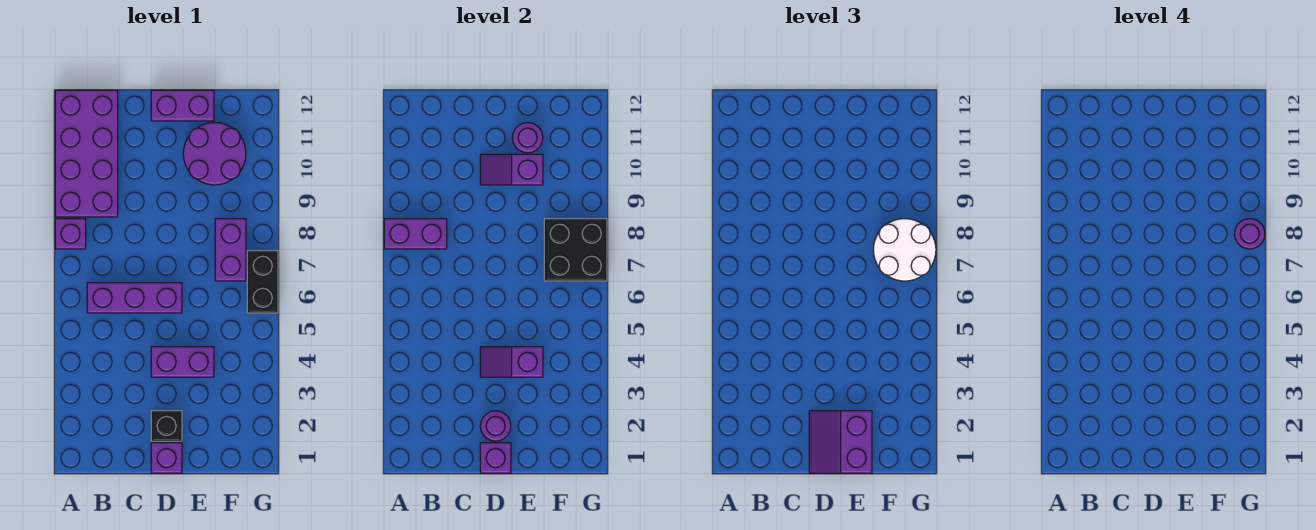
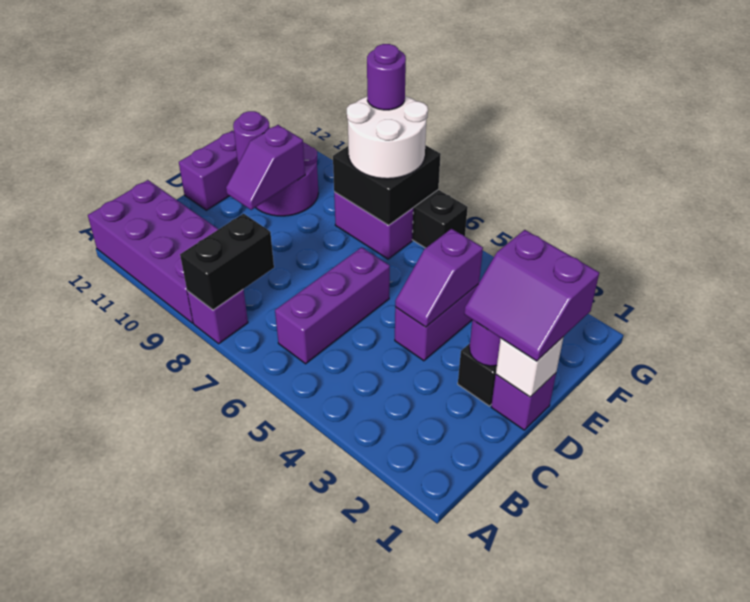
purple 1x2 brick [384,219,447,249] -> black 1x2 brick [180,214,274,310]
purple 1x1 brick [480,443,511,473] -> white 1x1 brick [496,337,563,397]

